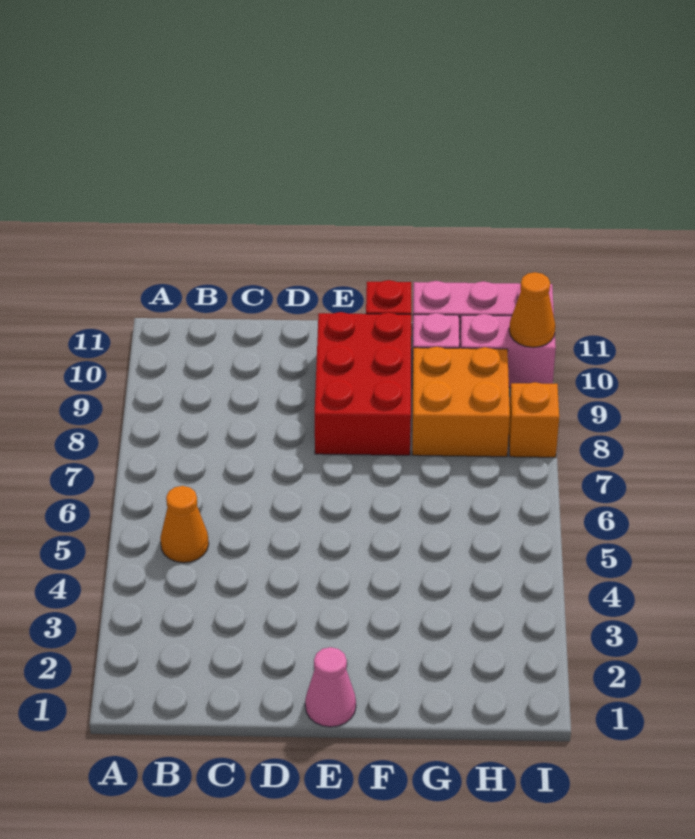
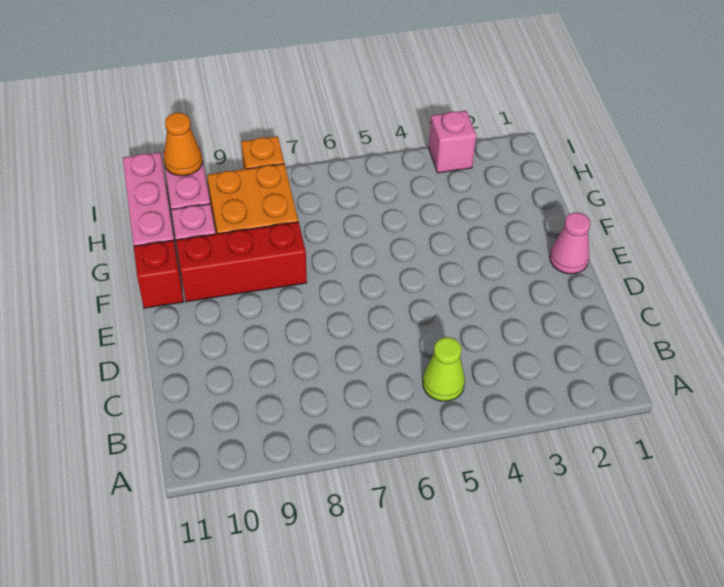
orange 1x1 cone [160,486,209,563] -> lime 1x1 cone [423,337,465,401]
red 2x3 brick [315,312,411,455] -> red 1x3 brick [176,222,307,302]
none -> pink 1x1 brick [429,111,476,173]

